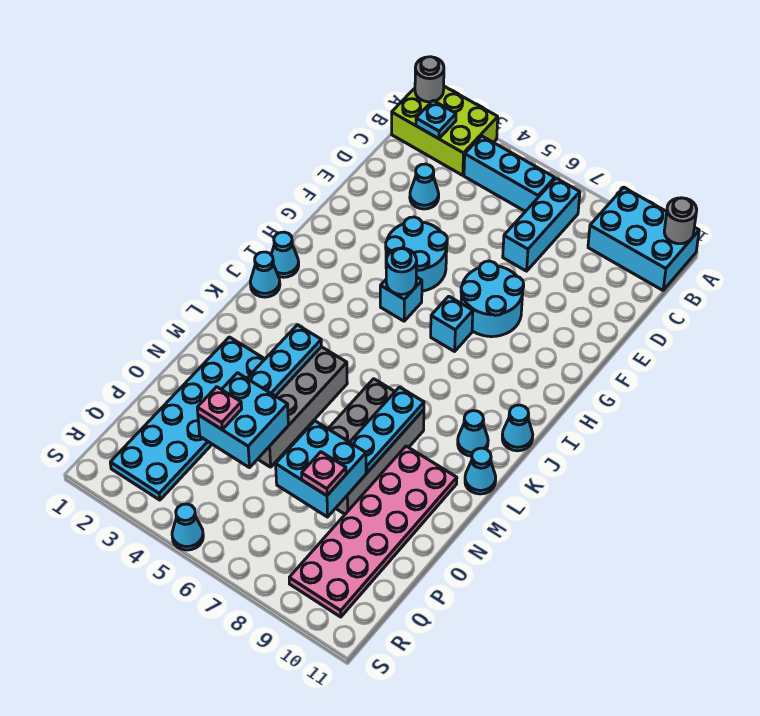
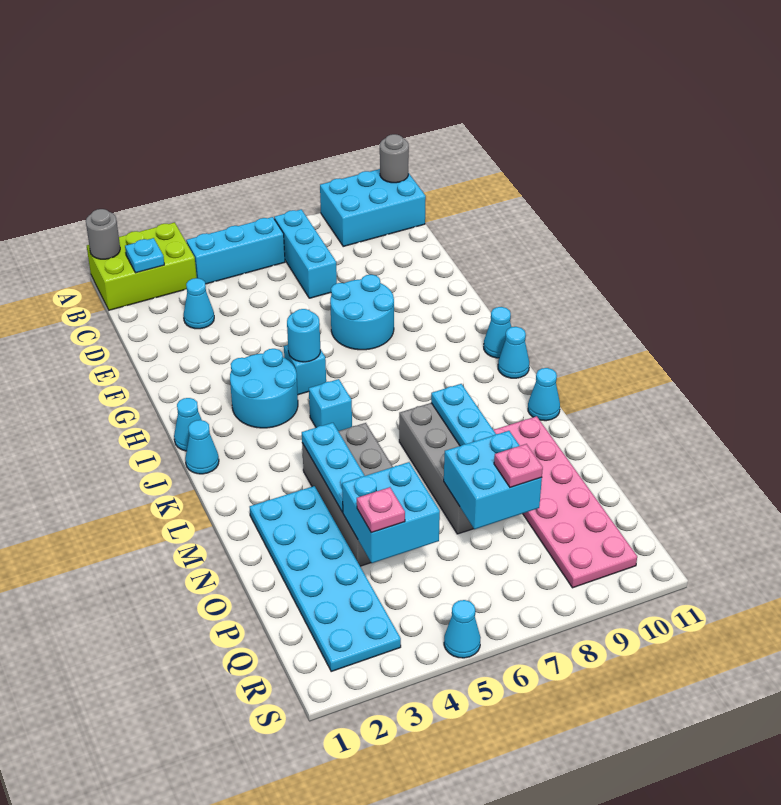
cyan 2x2 round brick [386,217,447,291] -> cyan 2x2 round brick moved to [230,349,298,428]
cyan 1x1 brick [431,296,473,351] -> cyan 1x1 brick moved to [309,379,352,431]
cyan 1x1 cone [458,411,488,456] -> cyan 1x1 cone moved to [484,307,511,358]

